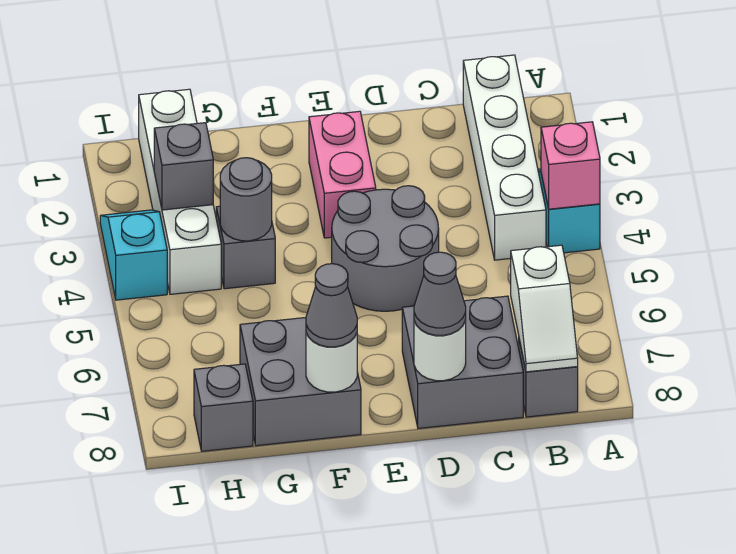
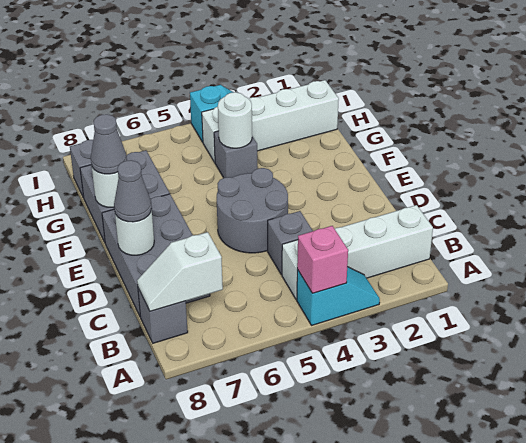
grey 2x2 brick [402,296,523,429] -> grey 2x3 brick [102,194,210,317]
pink 1x2 brick [309,111,376,238] -> none
grey 1x1 round brick [220,158,272,241] -> white 1x1 round brick [218,92,252,148]
grey 1x1 brick [154,123,213,210] -> grey 1x1 brick moved to [268,211,313,275]

